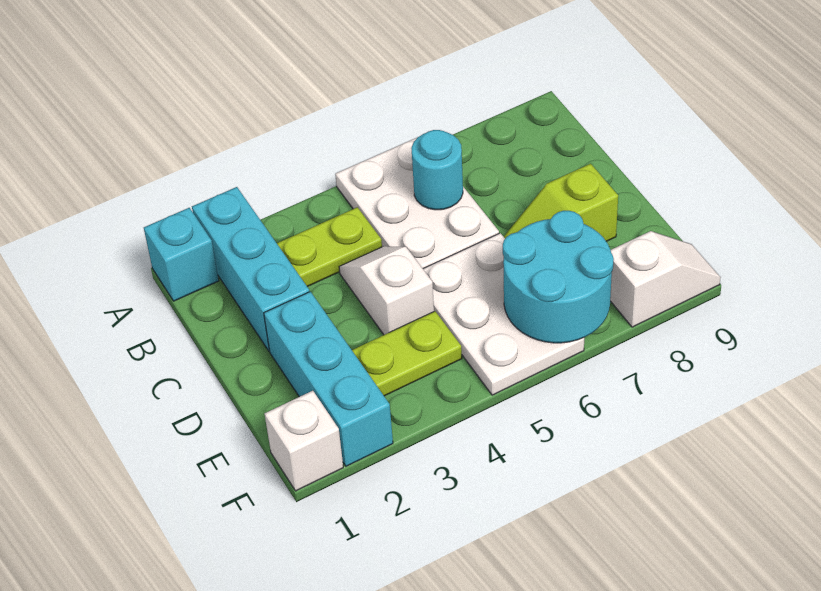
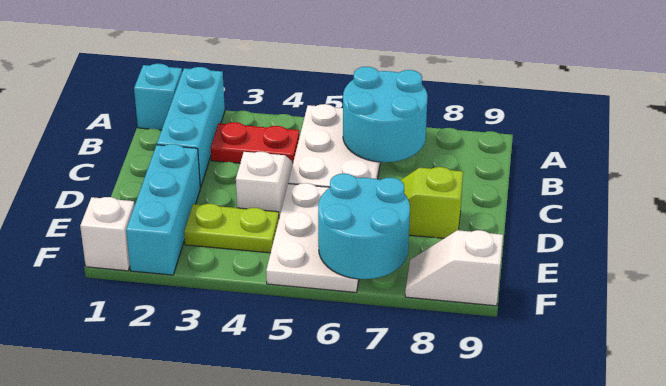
lime 1x2 plate [277,207,382,287] -> red 1x2 plate [211,122,299,163]
cyan 1x1 round brick [411,130,463,210] -> cyan 2x2 round brick [343,67,427,162]
white 1x2 slope [610,231,721,327] -> white 1x2 slope turned to [405,230,503,306]

